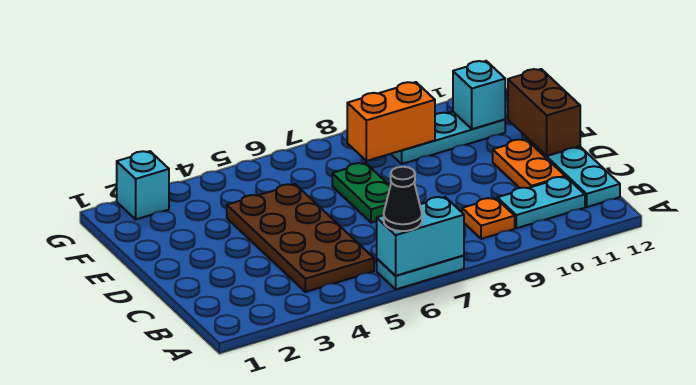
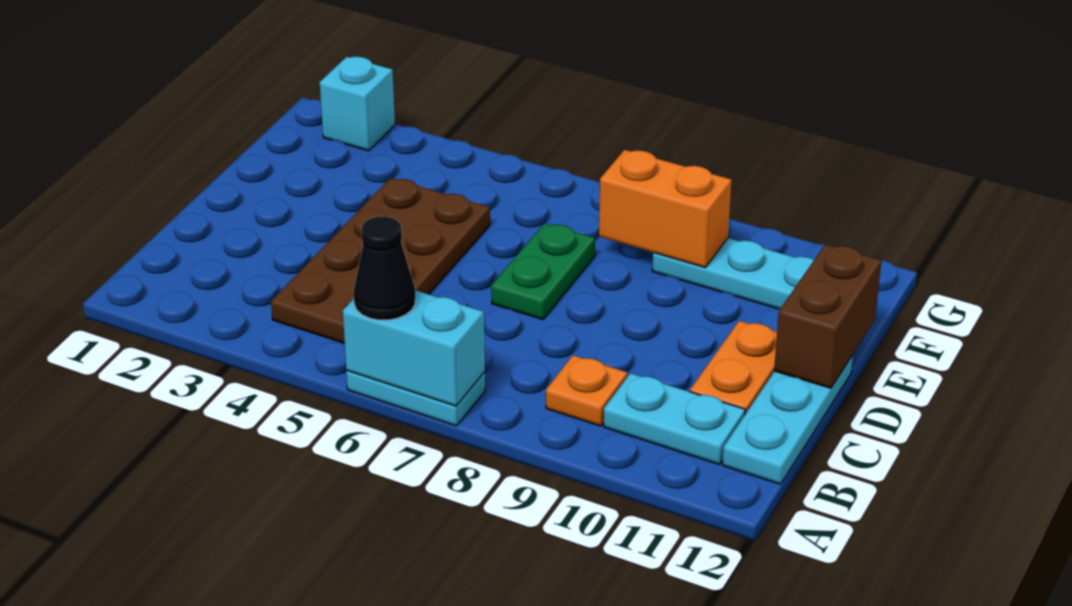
cyan 1x1 brick [453,61,505,129] -> none

